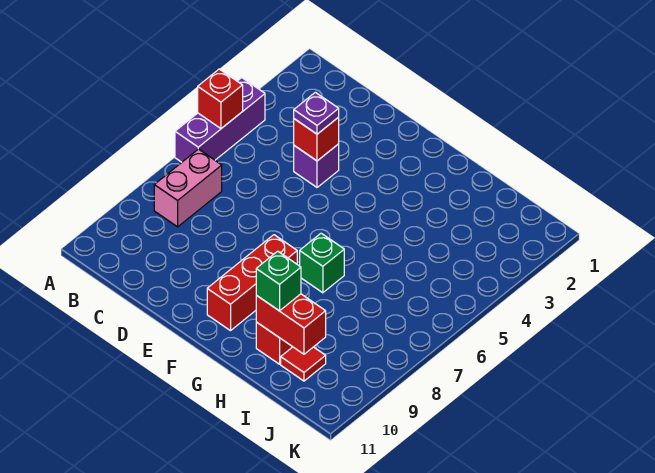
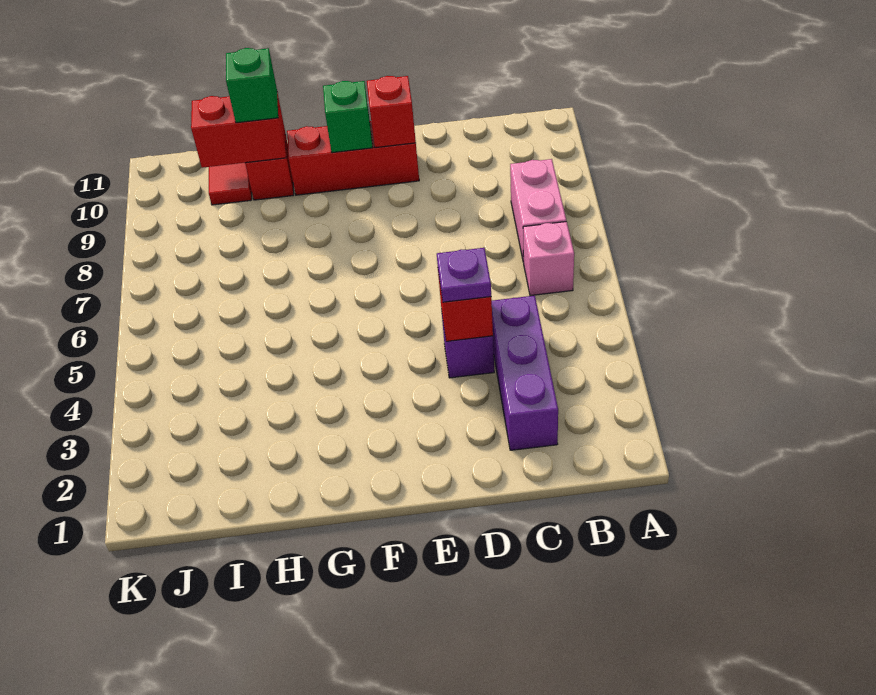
purple 1x3 brick [175,78,265,162] -> purple 1x3 brick moved to [492,296,558,450]
red 1x1 brick [198,69,243,128] -> red 1x1 brick moved to [367,76,416,148]
none -> pink 1x1 brick [523,222,574,296]
red 1x3 brick [207,235,297,331] -> red 1x3 brick turned to [287,121,419,195]
green 1x1 brick [300,233,344,293] -> green 1x1 brick moved to [323,81,373,153]

